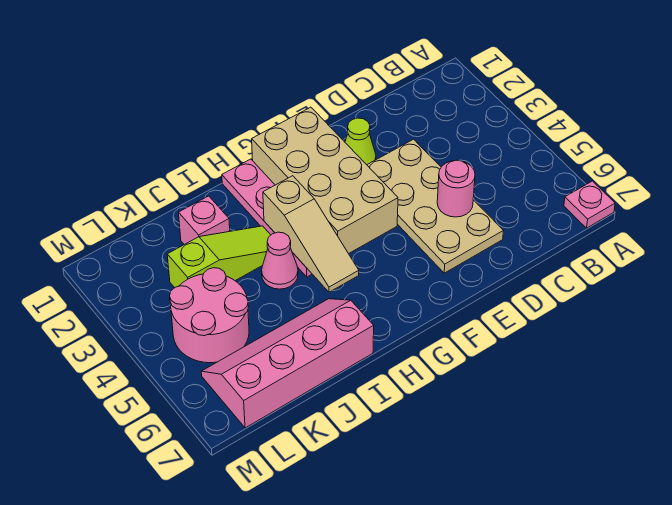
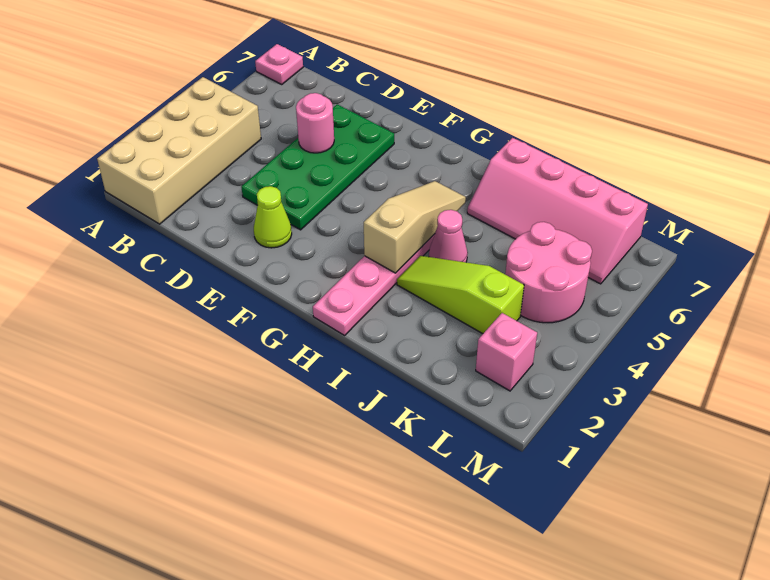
tan 2x4 plate [367,139,503,273] -> green 2x4 plate [241,104,394,230]
tan 2x4 brick [252,107,398,254] -> tan 2x4 brick moved to [97,77,261,224]
pink 1x1 brick [179,196,230,245] -> pink 1x1 brick moved to [476,313,537,391]

